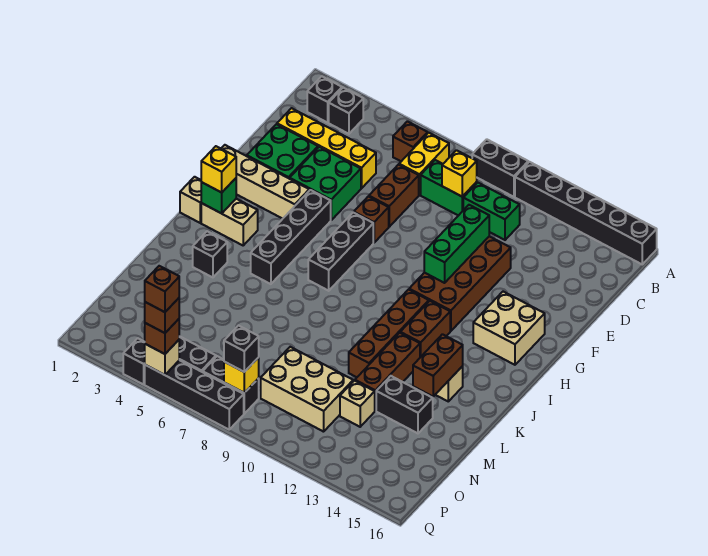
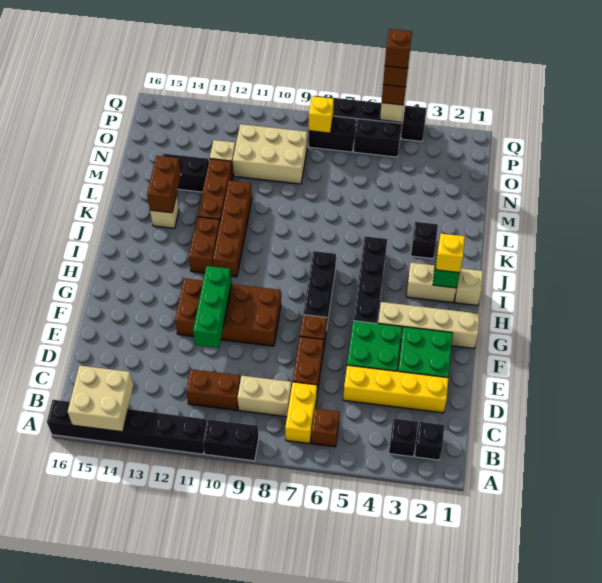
green 1x2 brick [421,160,477,216] -> tan 1x2 brick [237,376,291,417]
yellow 1x1 brick [442,150,477,197] -> none
green 1x2 brick [463,183,520,240] -> brown 1x2 brick [186,369,241,410]
brown 2x4 brick [409,236,511,331] -> brown 2x4 brick turned to [175,278,281,346]
tan 2x2 brick [473,292,545,365] -> tan 2x2 brick moved to [68,366,133,432]
black 1x1 brick [224,326,259,372] -> none

